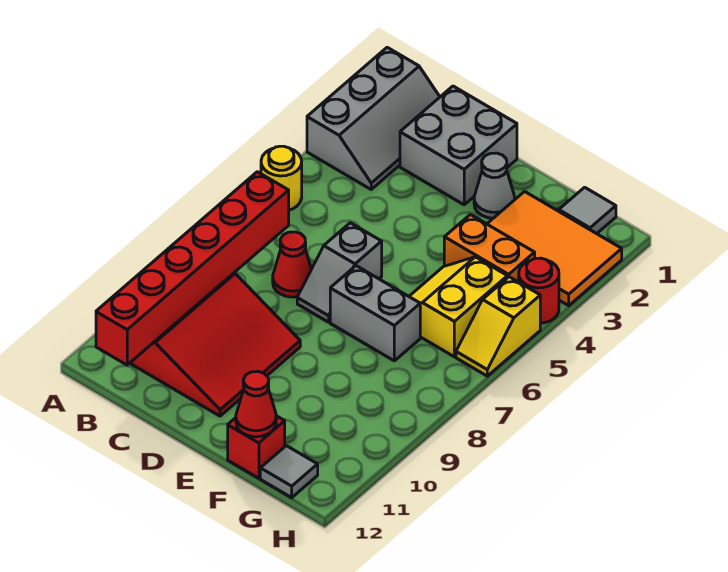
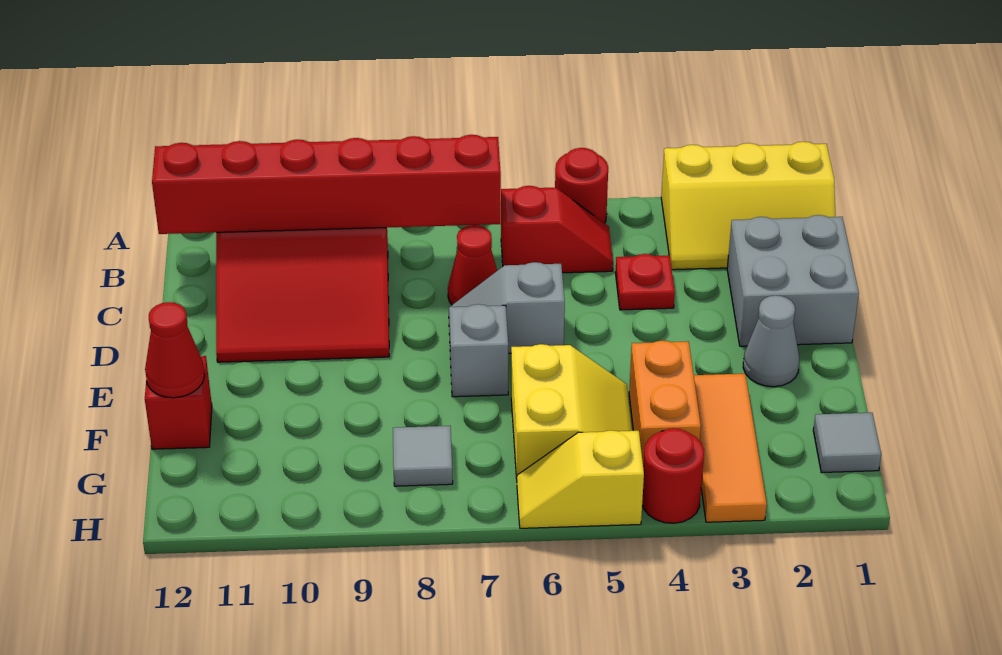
grey 2x3 slope [307,47,440,189] -> yellow 2x3 slope [661,142,836,270]
yellow 1x1 round brick [261,146,302,210] -> red 1x1 round brick [555,148,608,223]
none -> red 1x2 slope [501,186,613,273]
none -> red 1x1 plate [615,254,675,310]
grey 1x2 brick [330,266,420,361] -> grey 1x1 brick [449,304,508,397]
orange 2x3 tile [487,192,622,306] -> orange 1x3 tile [694,374,767,522]
yellow 2x2 slope [409,257,507,357] -> yellow 2x2 slope turned to [511,344,632,479]
grey 1x1 tile [260,446,318,498] -> grey 1x1 tile moved to [393,426,453,486]

